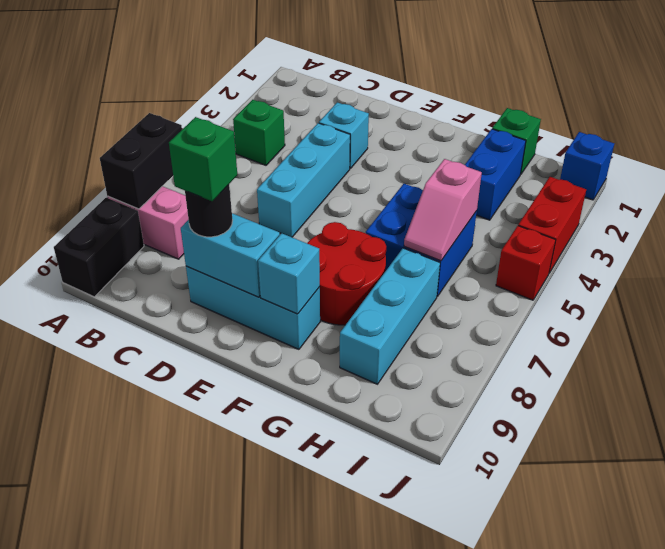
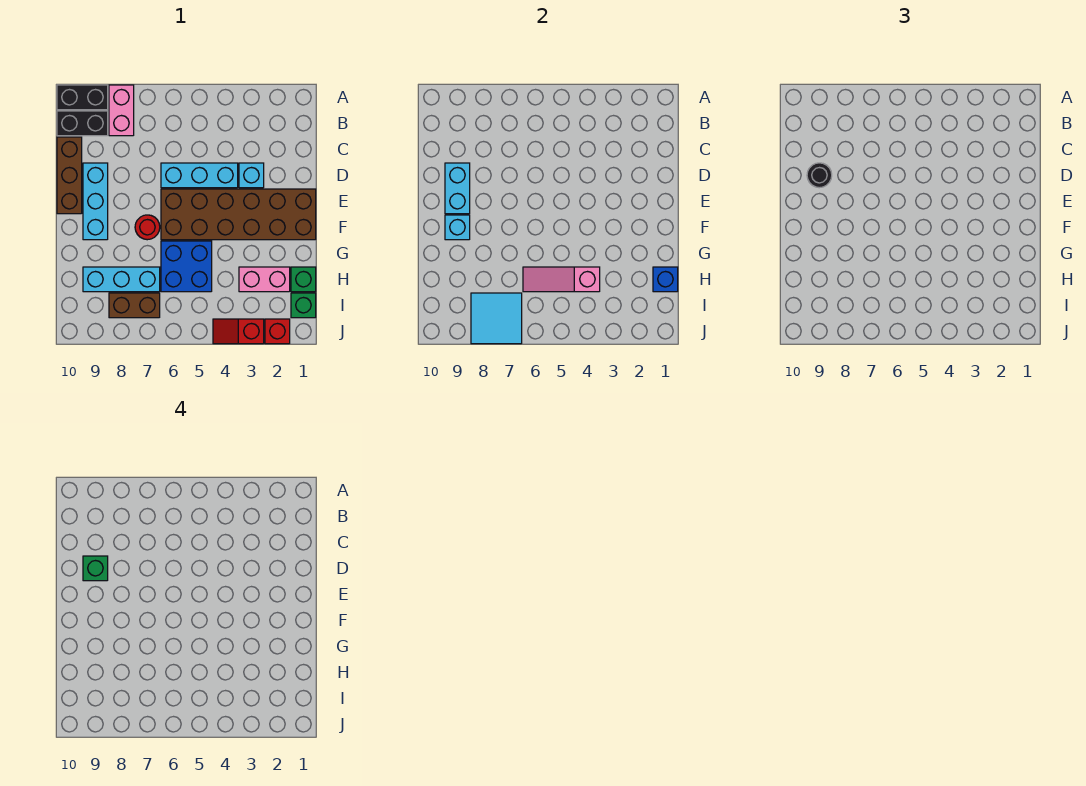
black 1x2 brick [100,113,182,209] -> black 1x2 brick moved to [57,111,108,136]
green 1x1 brick [233,100,285,165] -> green 1x1 brick moved to [291,293,316,318]
none -> brown 1x3 brick [57,137,82,214]
none -> brown 2x6 brick [161,189,316,240]
red 2x2 round brick [307,222,386,325] -> red 1x1 round brick [135,215,160,240]
blue 1x2 brick [465,129,526,220] -> pink 1x2 brick [239,267,290,292]
pink 1x2 slope [404,159,482,261] -> pink 1x3 slope [523,267,600,292]
none -> brown 1x2 brick [109,293,160,318]
none -> cyan 2x2 tile [471,293,522,344]
blue 1x1 brick [560,132,614,200] -> blue 1x1 brick moved to [653,267,678,292]
red 1x2 brick [518,177,586,273] -> red 1x2 slope [213,319,264,344]
red 1x1 brick [496,226,556,300] -> red 1x1 brick moved to [265,319,290,344]

